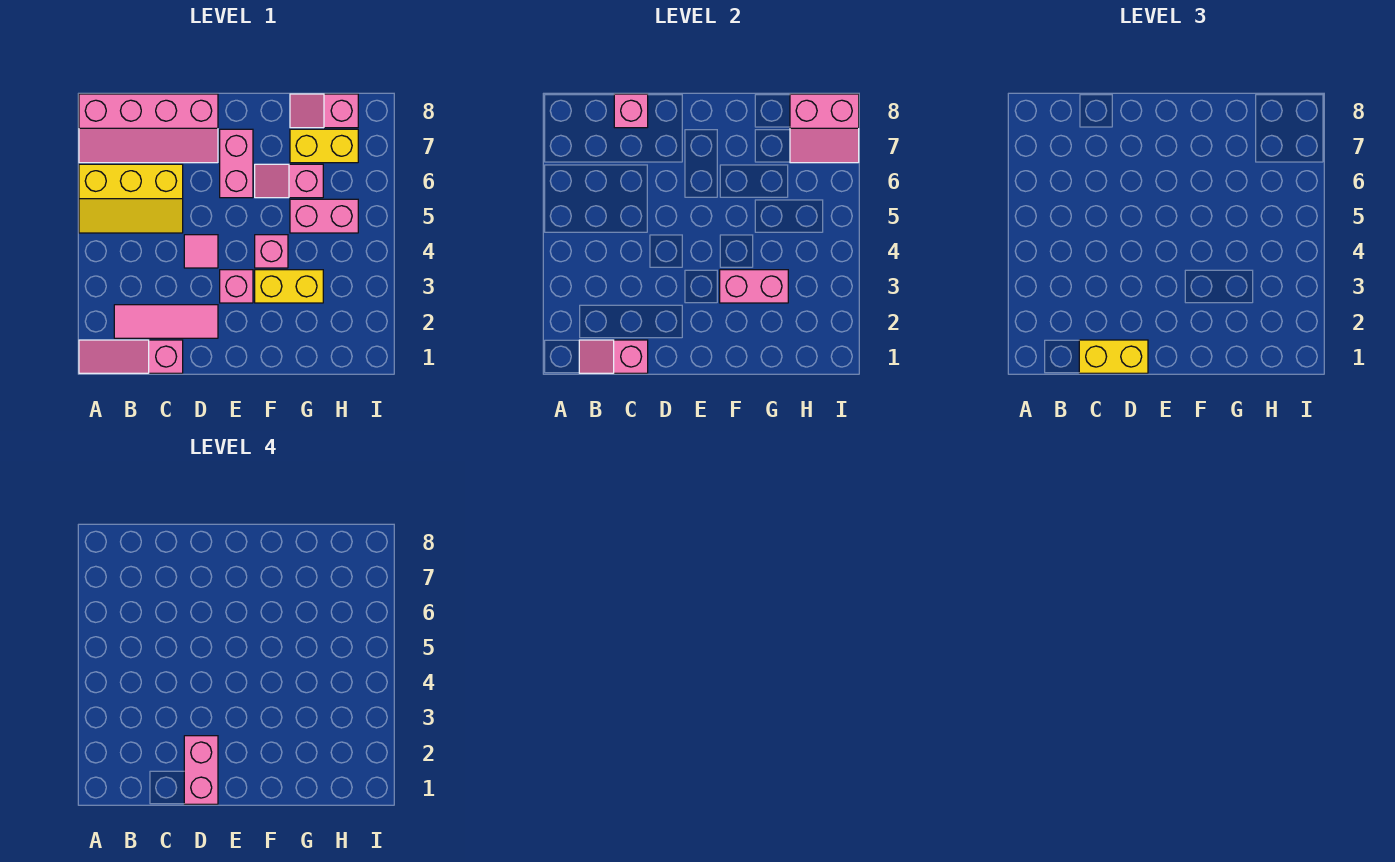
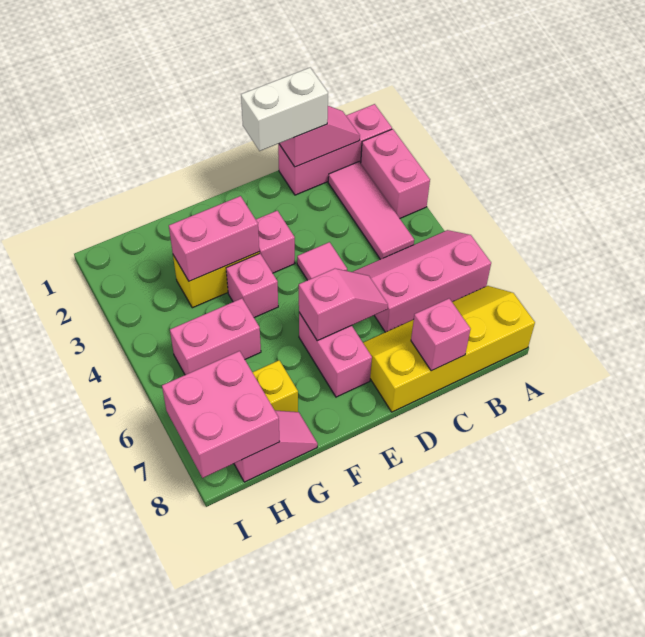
pink 1x3 slope [79,340,183,373] -> pink 1x3 brick [278,104,392,195]
yellow 2x3 slope [79,164,183,233] -> pink 2x3 slope [353,230,491,332]
pink 2x4 slope [79,94,218,163] -> yellow 2x4 slope [363,286,535,412]
pink 1x3 tile [114,305,218,338] -> pink 1x3 tile turned to [328,162,414,259]
yellow 1x2 brick [1079,340,1148,373] -> white 1x2 brick [241,68,328,151]
pink 1x2 brick [184,736,218,804] -> pink 1x2 brick moved to [361,129,430,218]
pink 1x2 slope [255,164,323,198] -> pink 1x2 slope moved to [299,269,388,341]
pink 2x2 slope [790,94,859,163] -> pink 2x2 brick [162,351,280,478]

